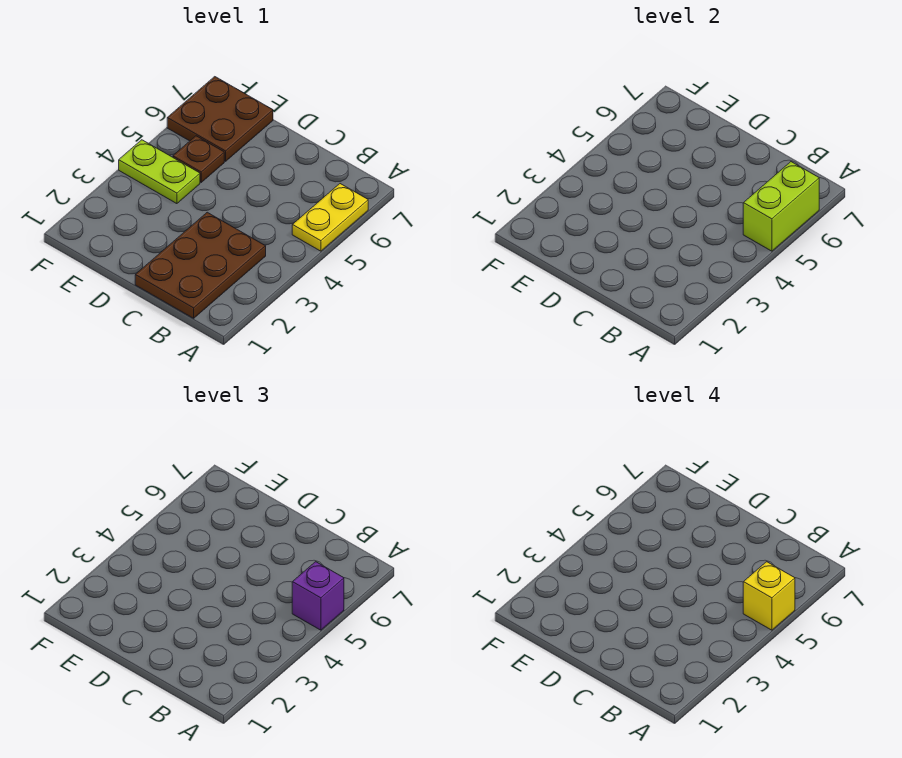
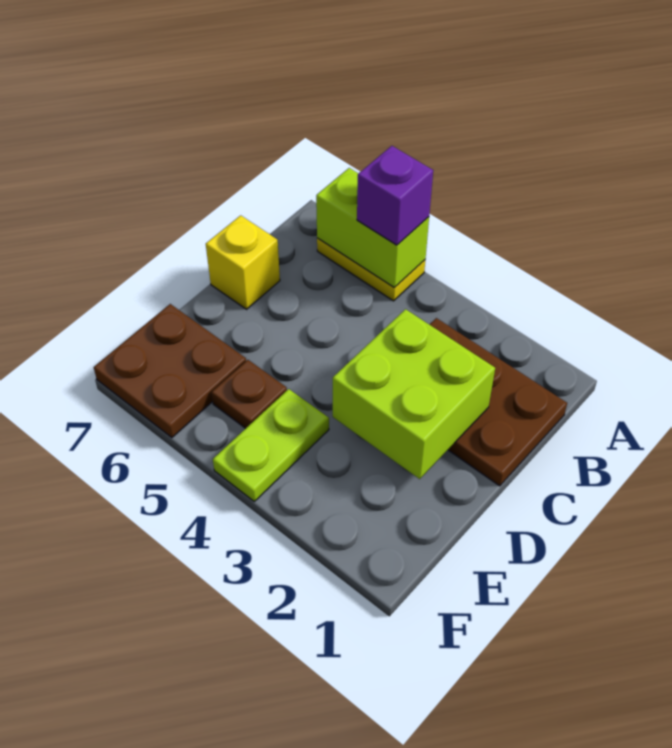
yellow 1x1 brick [743,562,795,630] -> yellow 1x1 brick moved to [206,215,280,309]
none -> lime 2x2 brick [333,309,495,479]

